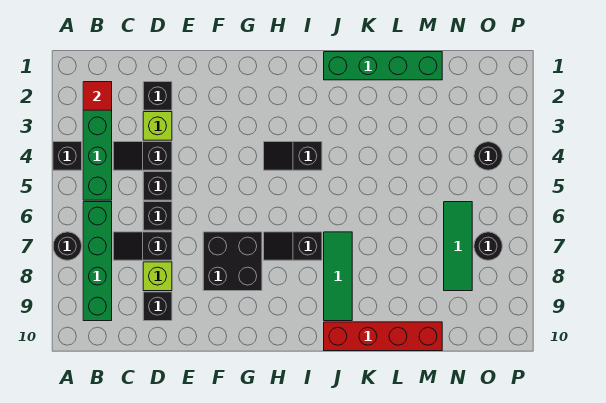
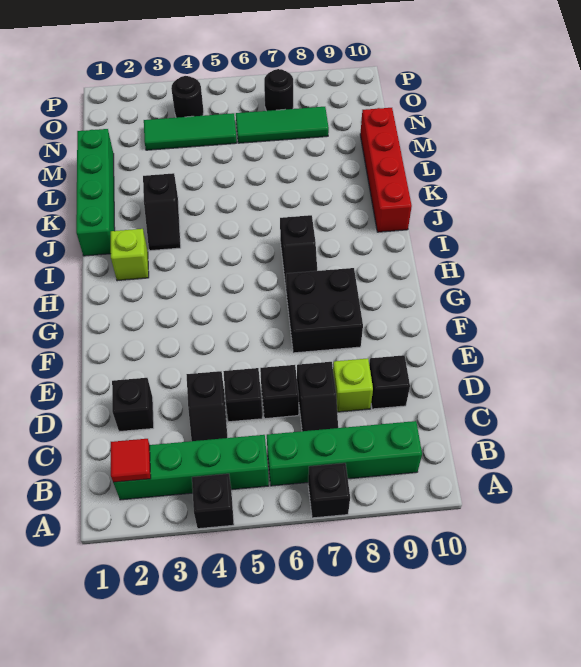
black 1x1 round brick [53,232,82,260] -> black 1x1 brick [308,463,350,518]
lime 1x1 brick [143,112,172,140] -> lime 1x1 brick moved to [111,229,149,281]
black 1x2 slope [264,142,322,170] -> black 1x2 slope moved to [143,173,181,251]
green 1x3 tile [324,232,352,321] -> green 1x3 tile moved to [144,113,237,150]

